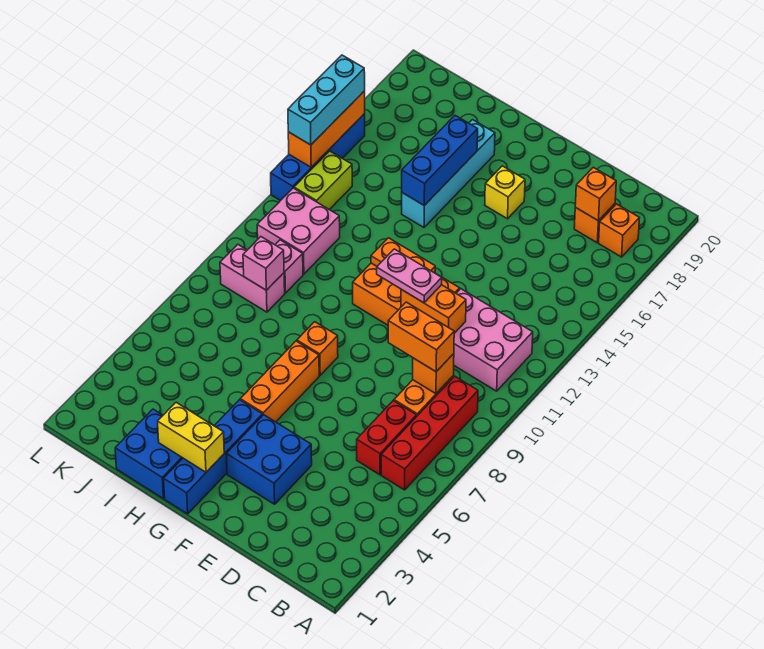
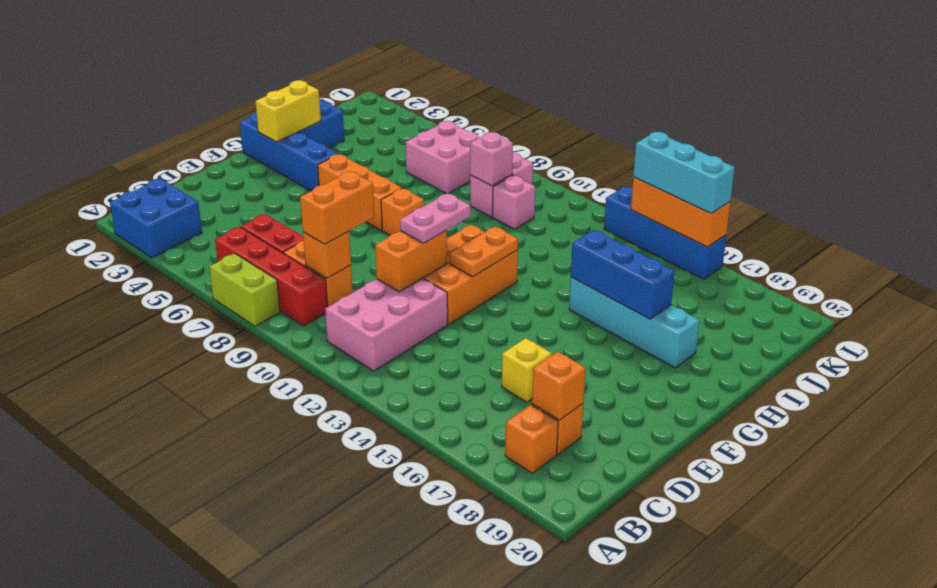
blue 2x2 brick [226,415,312,504] -> blue 2x2 brick moved to [110,179,202,258]
yellow 1x1 brick [485,166,525,219] -> yellow 1x1 brick moved to [502,338,552,402]
pink 2x2 brick [257,188,340,274] -> pink 2x2 brick moved to [406,121,480,194]
lime 1x2 brick [294,151,352,210] -> lime 1x2 brick moved to [209,253,280,326]

